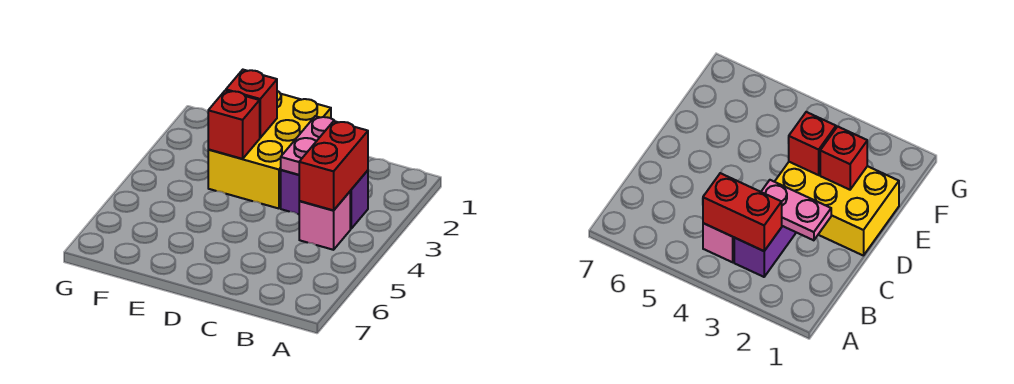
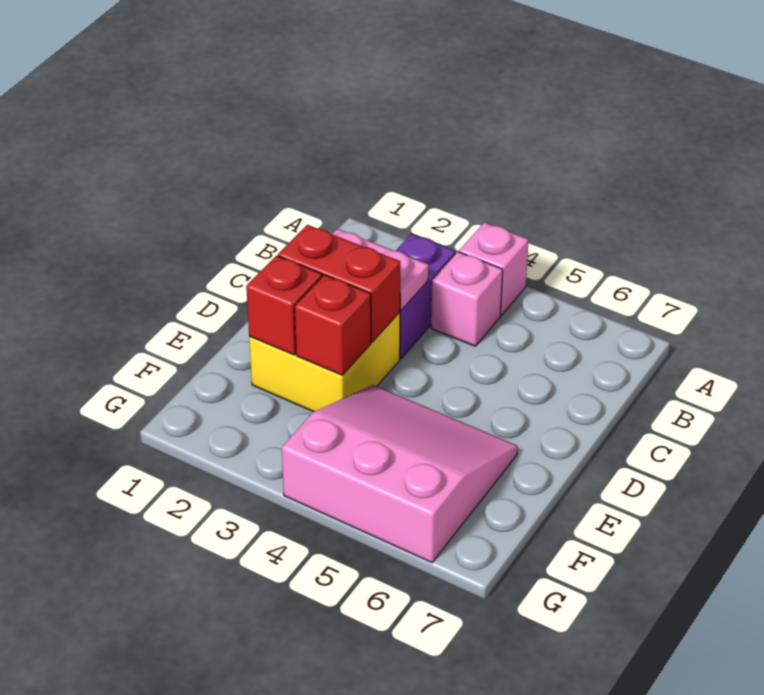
none -> pink 1x1 brick [459,222,529,315]
red 1x2 brick [299,121,368,210] -> red 1x2 brick moved to [278,225,400,342]
yellow 2x3 brick [208,91,331,208] -> yellow 2x2 brick [249,312,400,412]
none -> pink 3x3 slope [282,385,518,563]

